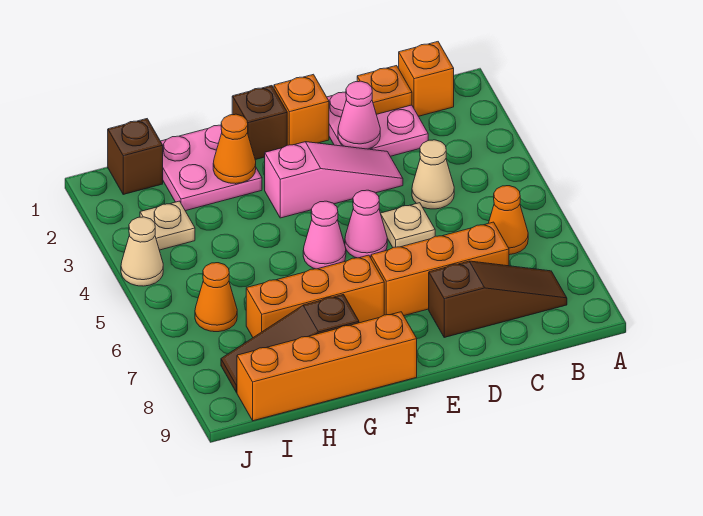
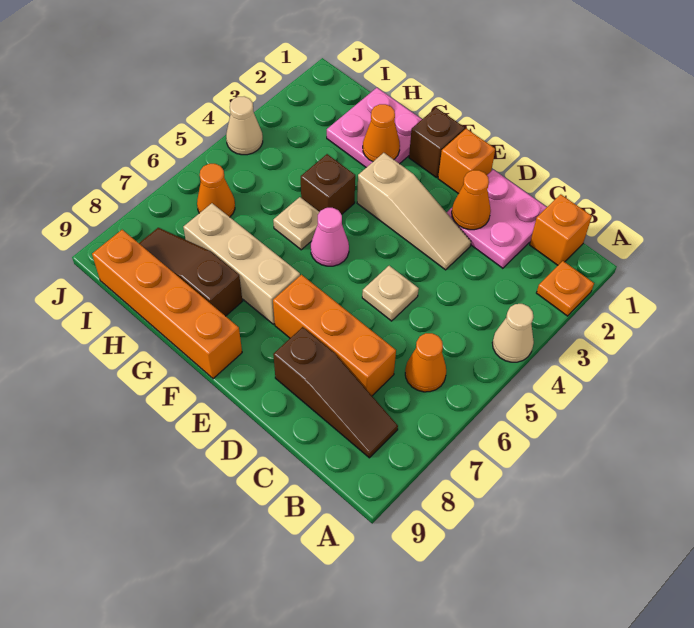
orange 1x1 plate [357,66,412,114] -> orange 1x1 plate moved to [537,261,594,316]
tan 1x1 cone [412,140,454,209] -> tan 1x1 cone moved to [492,304,534,362]
pink 1x1 cone [338,81,380,149] -> orange 1x1 cone [452,170,491,230]
pink 1x3 slope [265,142,403,218] -> tan 1x3 slope [357,153,471,270]
pink 1x1 cone [345,190,387,258] -> none
orange 1x3 brick [246,255,384,337] -> tan 1x3 brick [183,203,300,324]
brown 1x1 brick [108,119,163,194] -> brown 1x1 brick moved to [301,154,355,214]
tan 1x1 plate [140,201,195,250] -> tan 1x1 plate moved to [273,197,319,250]

